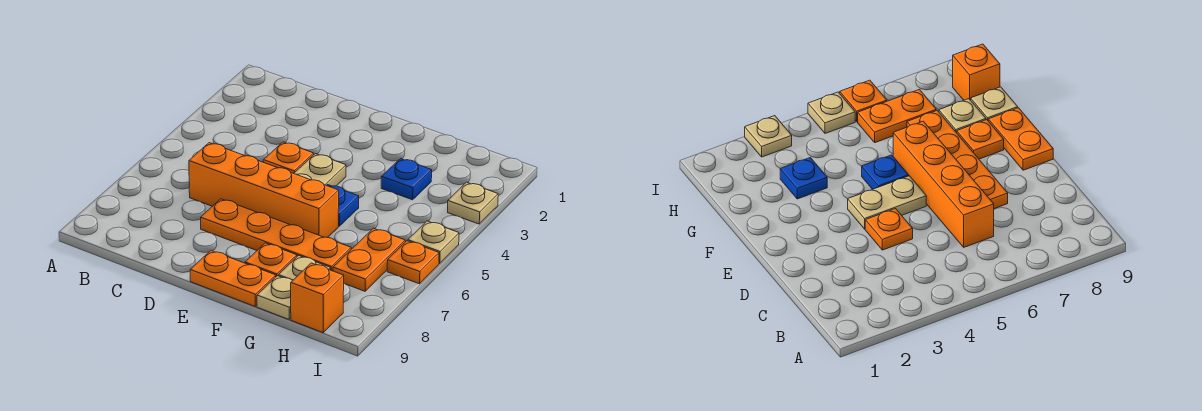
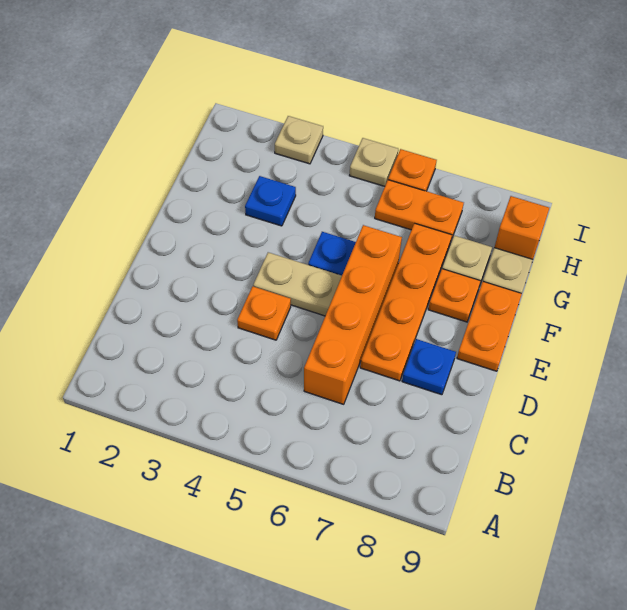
none -> blue 1x1 plate [402,339,456,395]

